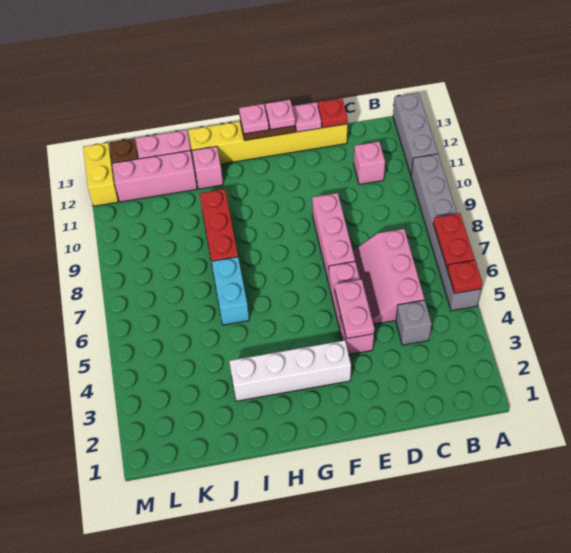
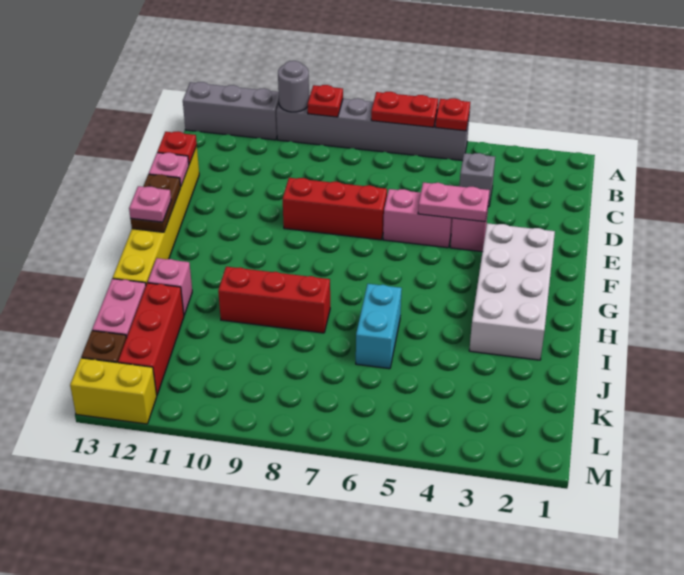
none -> red 1x1 plate [308,85,343,117]
none -> grey 1x1 round brick [278,61,309,112]
pink 2x3 slope [353,229,424,324] -> none
pink 1x1 brick [354,142,385,184] -> none
pink 1x3 brick [312,193,355,282] -> red 1x3 brick [283,178,387,240]
white 1x4 brick [229,340,351,401] -> white 2x4 brick [469,223,555,360]
pink 1x1 plate [265,100,295,130] -> none
cyan 1x2 brick [212,257,249,325] -> cyan 1x2 brick turned to [356,284,402,369]
pink 1x3 brick [112,150,197,202] -> red 1x3 brick [118,283,184,395]

